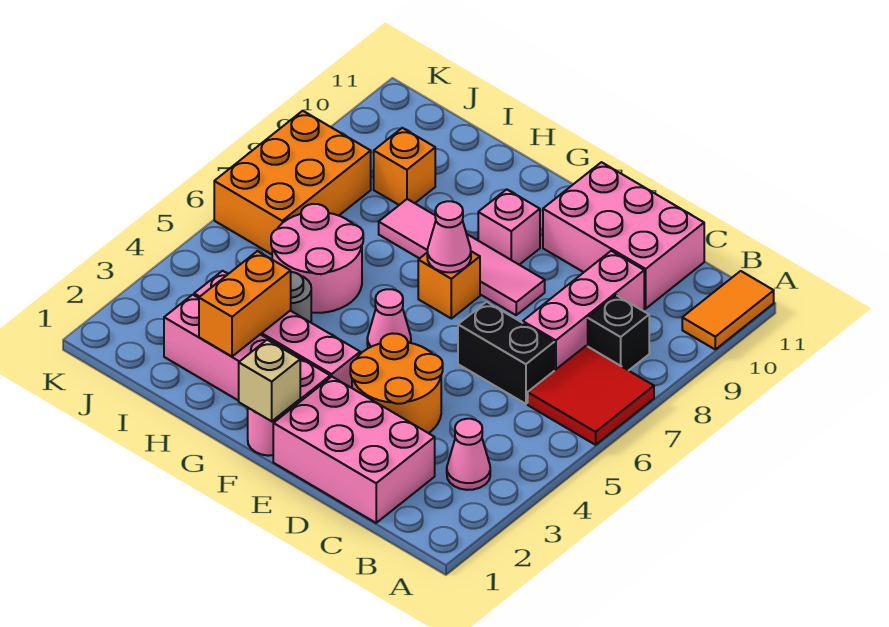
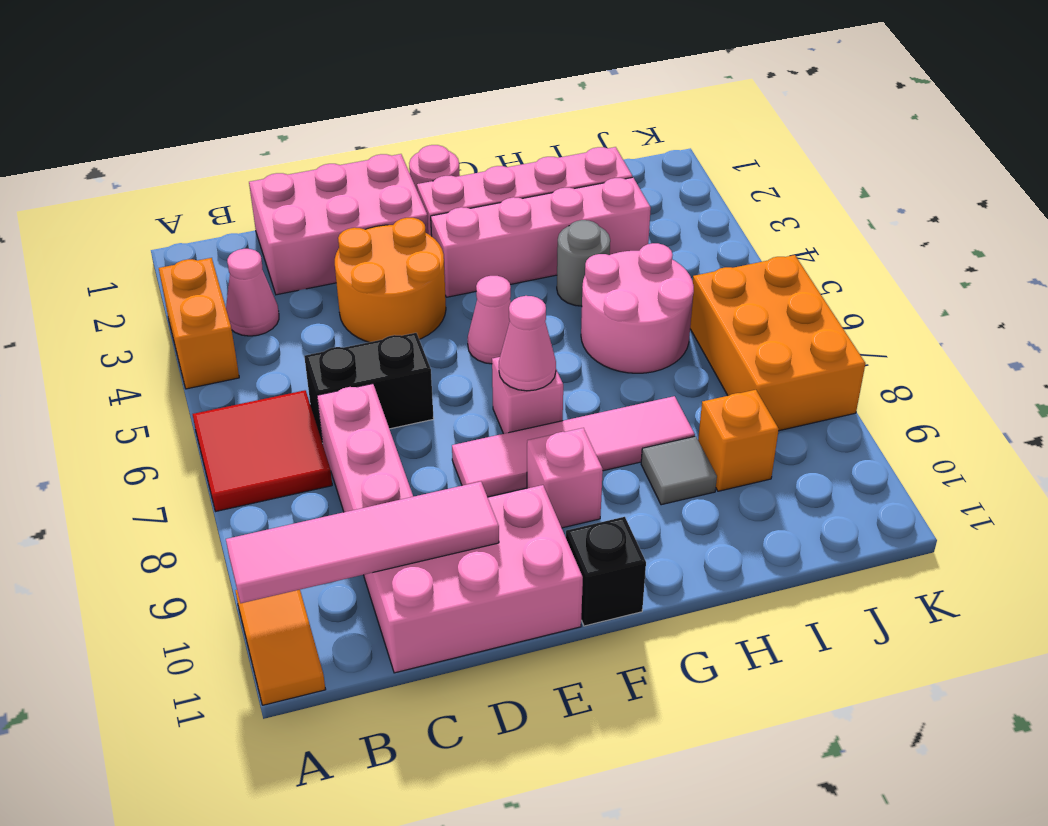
none -> pink 1x4 tile [226,482,499,603]
black 1x1 brick [588,295,649,371] -> black 1x1 brick moved to [566,517,646,626]
tan 1x1 brick [239,340,300,421] -> none
orange 1x1 brick [418,251,480,319] -> pink 1x1 brick [492,357,563,434]
orange 1x2 brick [199,251,291,357] -> orange 1x2 brick moved to [159,258,239,389]
none -> grey 1x1 tile [641,436,717,505]

